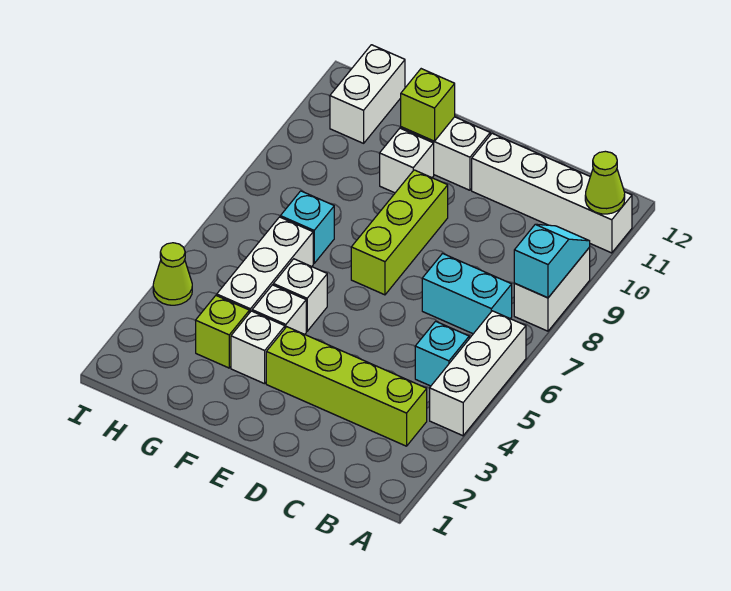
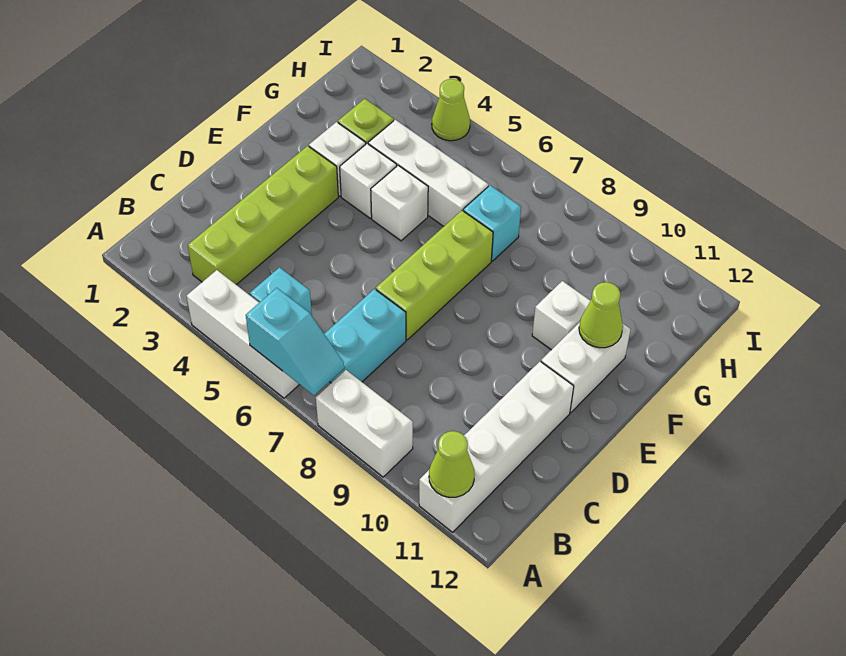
cyan 1x2 slope [514,224,590,298] -> cyan 1x2 slope moved to [246,288,344,395]
lime 1x3 brick [351,170,448,295] -> lime 1x3 brick turned to [376,211,493,340]
lime 1x1 brick [401,69,455,141] -> lime 1x1 cone [579,282,623,348]
white 1x2 brick [330,45,405,143] -> none

